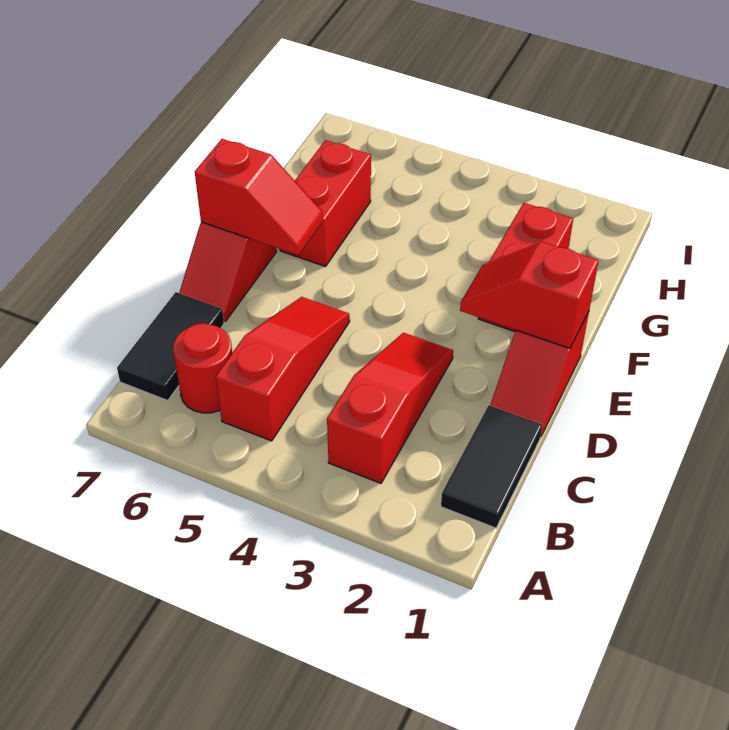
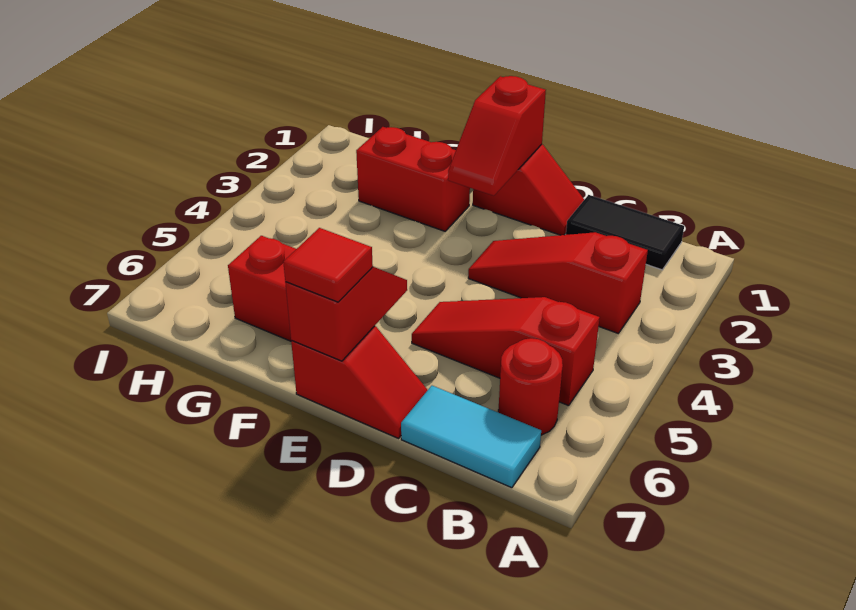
black 1x2 tile [117,292,224,400] -> cyan 1x2 tile [401,386,541,488]
none -> red 1x1 tile [283,228,373,302]

